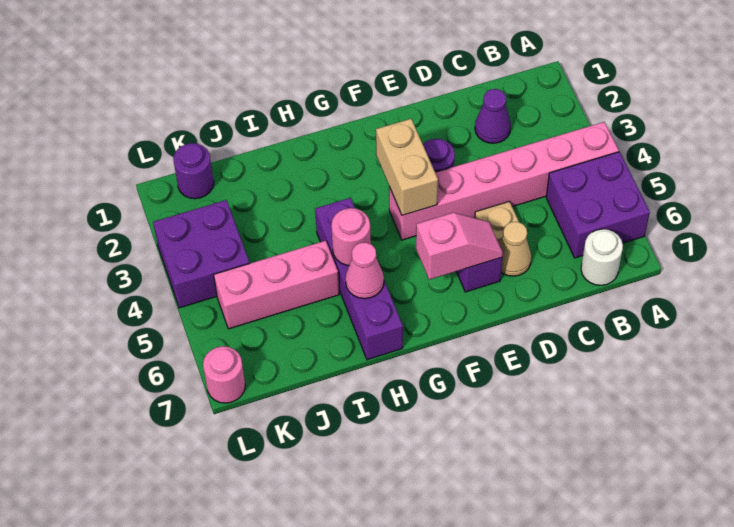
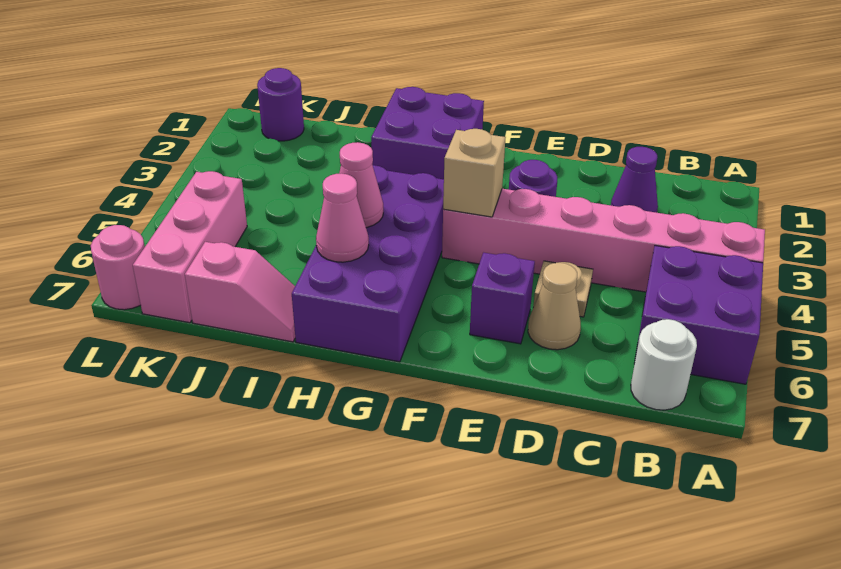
pink 1x2 slope [416,213,503,280] -> pink 1x2 slope moved to [185,242,295,342]
tan 1x2 brick [376,119,438,215] -> tan 1x1 brick [443,129,506,217]
purple 1x4 brick [315,198,403,360] -> purple 2x4 brick [292,165,444,362]
pink 1x1 round brick [331,208,371,265] -> pink 1x1 cone [339,142,383,228]
pink 1x3 brick [214,241,339,329] -> pink 1x3 brick turned to [133,171,247,323]
purple 2x2 brick [153,200,250,308] -> purple 2x2 brick moved to [371,87,484,179]

